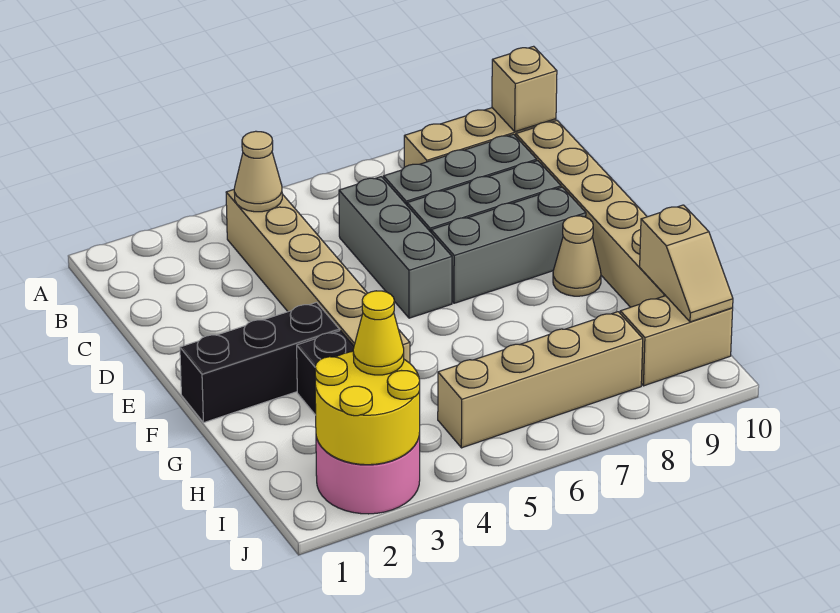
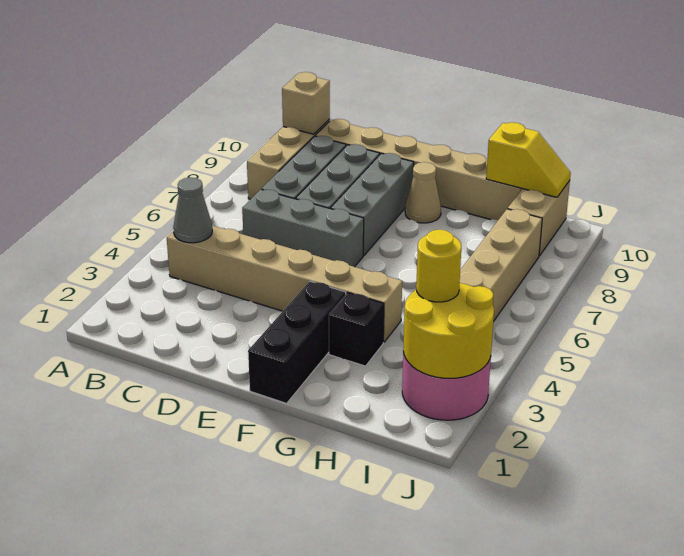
tan 1x1 cone [234,131,282,212] -> grey 1x1 cone [173,177,212,243]
tan 1x2 slope [640,205,733,322] -> yellow 1x2 slope [486,122,571,197]
yellow 1x1 cone [353,291,404,375] -> yellow 1x1 round brick [416,230,461,302]

